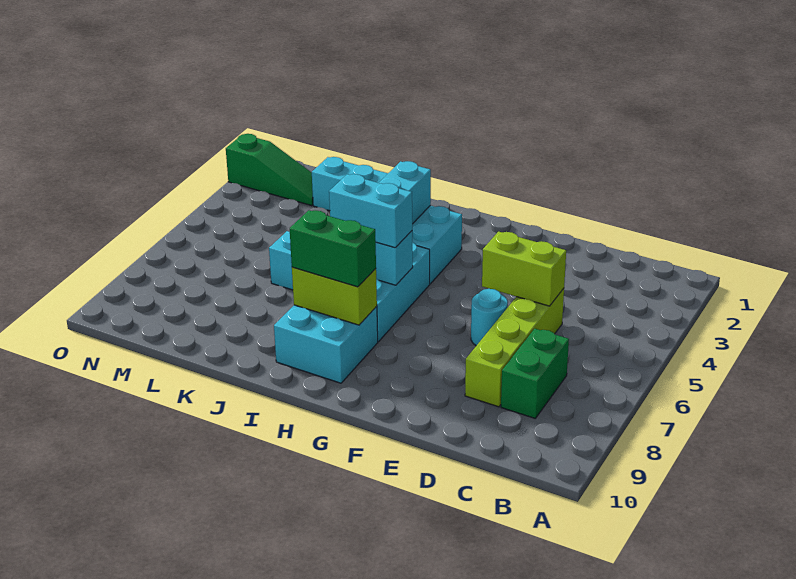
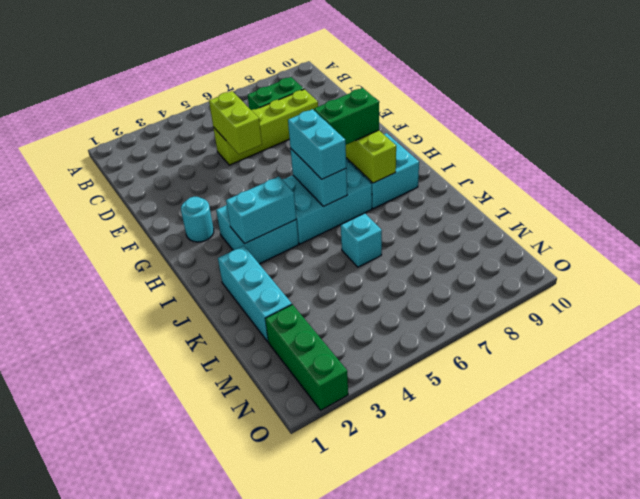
cyan 1x1 round brick [471,289,508,346] -> cyan 1x1 round brick moved to [181,197,214,242]
green 1x2 brick [290,210,376,287] -> green 1x2 brick turned to [314,88,379,145]
green 1x3 slope [226,134,313,205] -> green 1x3 brick [265,305,348,410]

